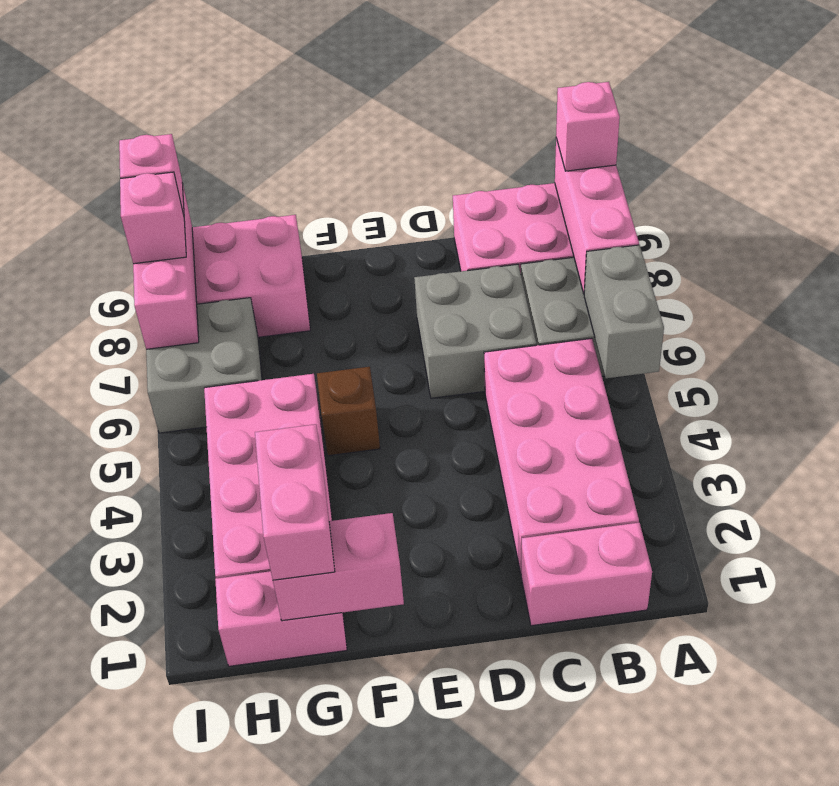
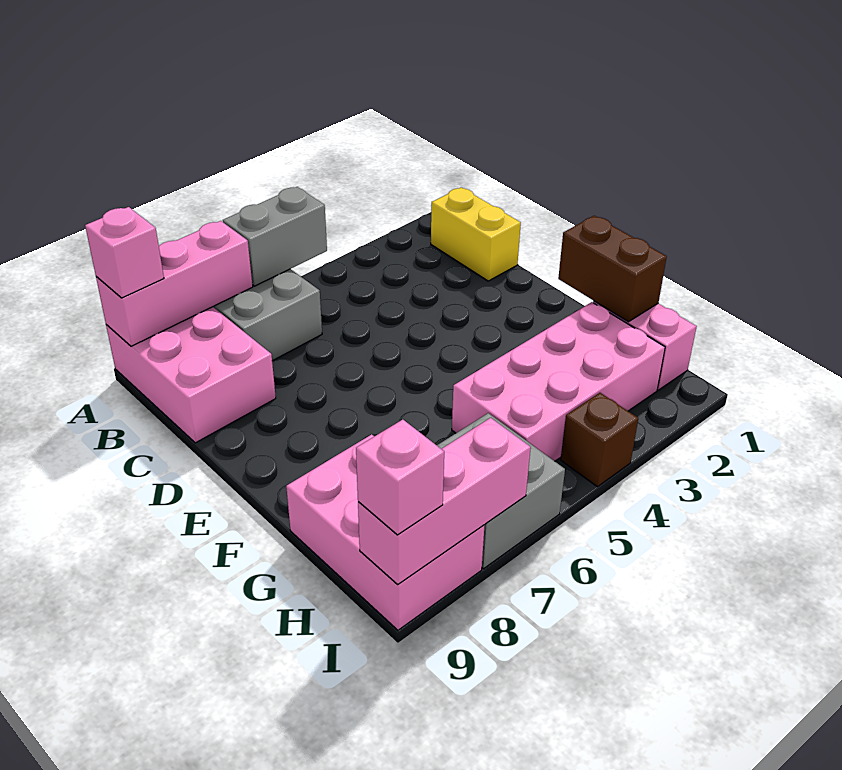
pink 1x2 brick [521,523,652,626] -> yellow 1x2 brick [431,187,521,281]
pink 2x4 brick [484,338,639,573] -> none
grey 2x2 brick [414,264,536,398] -> none
pink 1x2 brick [273,513,404,621] -> brown 1x2 brick [558,216,667,322]
brown 1x1 brick [317,367,380,456] -> brown 1x1 brick moved to [561,393,638,487]
pink 1x2 brick [255,424,335,580] -> none
pink 1x1 brick [120,172,186,264] -> none

